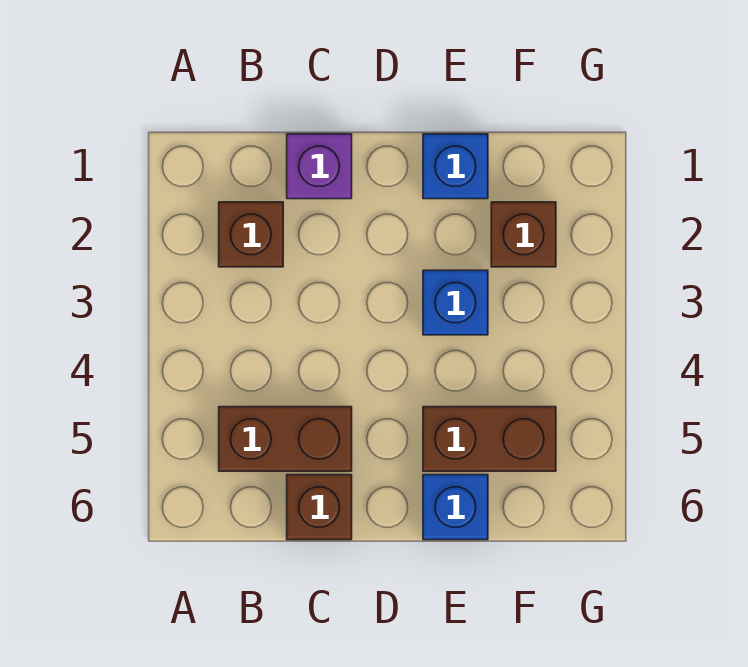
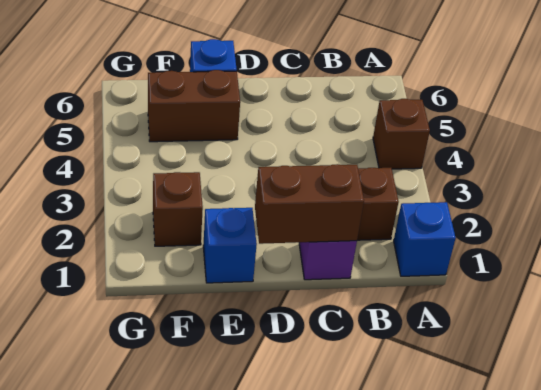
brown 1x2 brick [219,407,352,471] -> brown 1x2 brick moved to [255,164,364,244]
brown 1x1 brick [287,475,352,540] -> brown 1x1 brick moved to [373,99,430,169]
blue 1x1 brick [423,270,488,335] -> blue 1x1 brick moved to [394,202,456,276]

